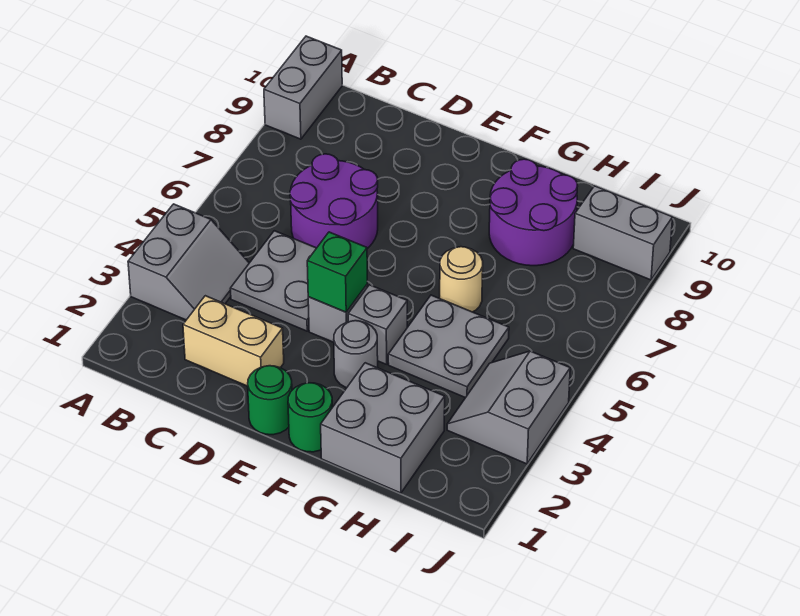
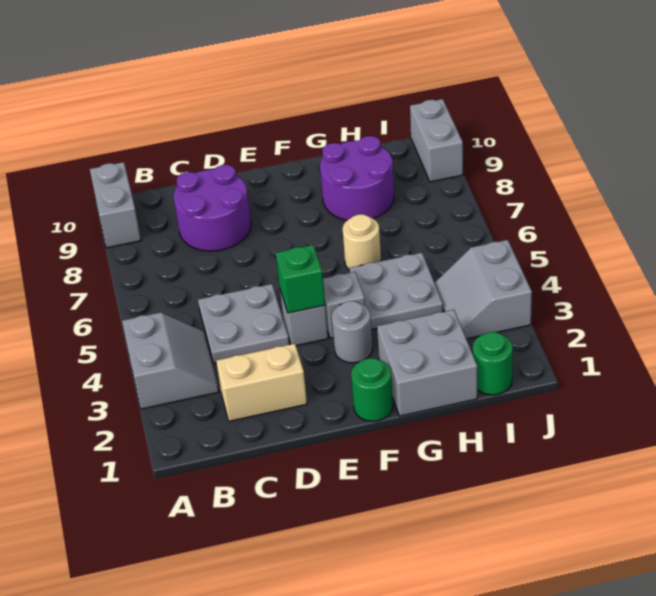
purple 2x2 round brick [290,154,378,249] -> purple 2x2 round brick moved to [174,165,251,251]
green 1x1 round brick [248,366,292,435] -> green 1x1 round brick moved to [473,332,513,395]
grey 1x2 brick [573,186,673,280] -> grey 1x2 brick turned to [410,99,463,182]

